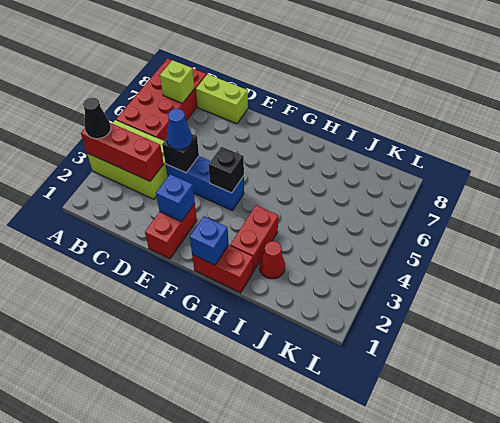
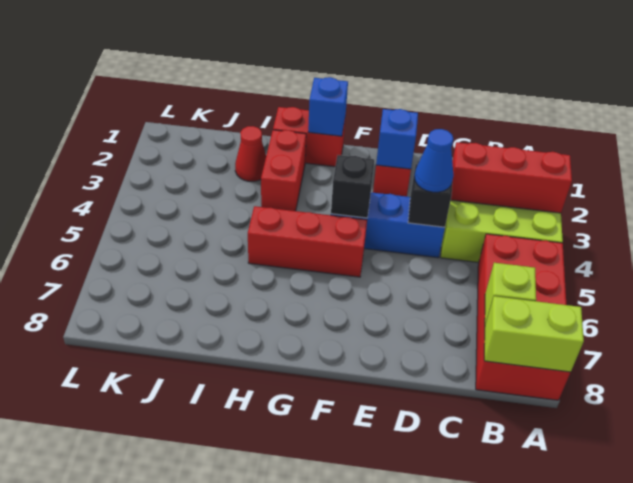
black 1x1 cone [83,98,111,139] -> none
lime 1x2 brick [196,74,248,124] -> lime 1x2 brick moved to [484,296,584,372]
none -> red 1x3 brick [248,206,367,277]

